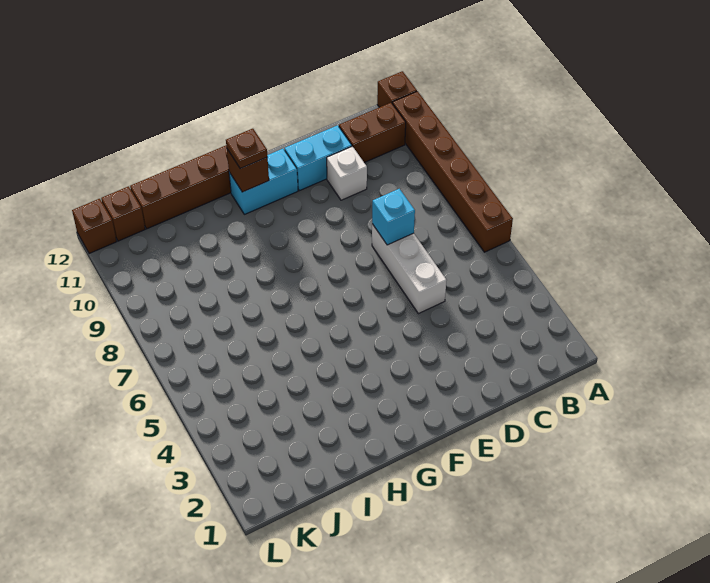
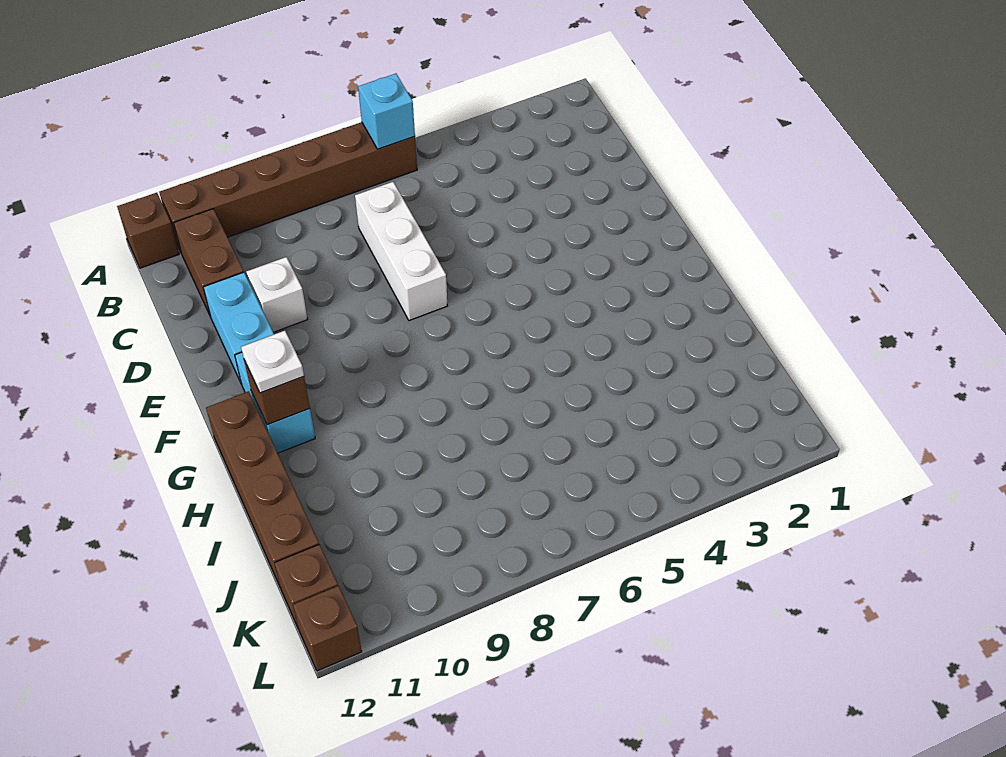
white 1x3 brick [372,224,447,314] -> white 1x3 brick turned to [355,182,447,321]
cyan 1x1 brick [372,189,415,245] -> cyan 1x1 brick moved to [358,74,415,149]
brown 1x1 plate [226,129,267,169] -> white 1x1 plate [241,331,304,393]

